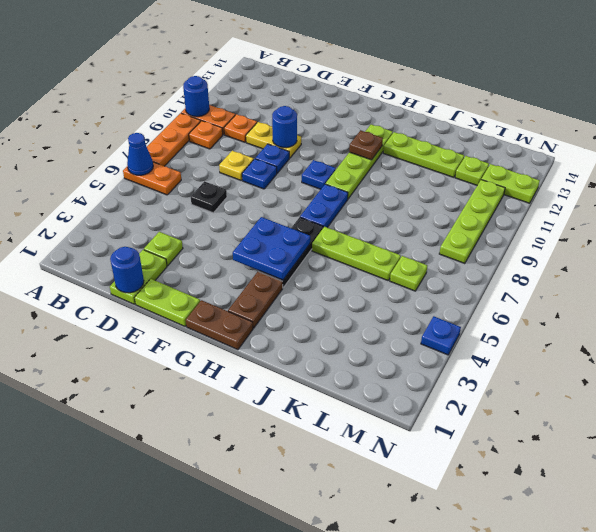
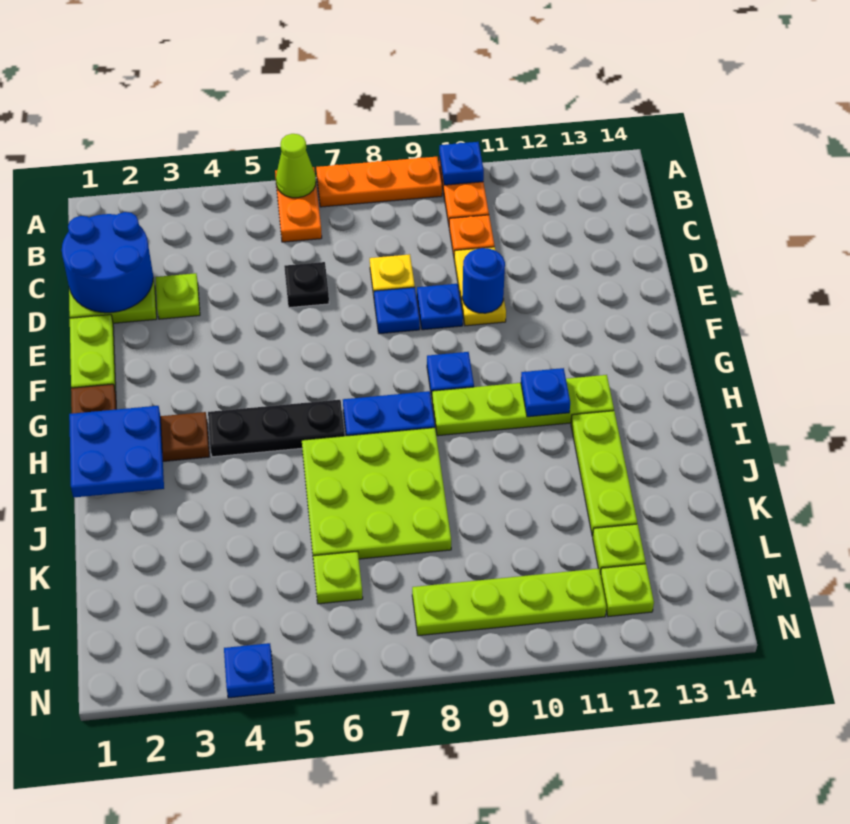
blue 1x1 cone [127,133,153,175] -> lime 1x1 cone [276,134,316,198]
blue 1x1 round brick [183,76,209,117] -> blue 1x1 plate [439,142,484,185]
orange 1x1 plate [189,121,223,149] -> none
blue 1x1 round brick [110,247,144,293] -> blue 2x2 round brick [62,212,153,313]
blue 2x2 plate [233,217,310,280] -> blue 2x2 plate moved to [69,406,164,497]
brown 1x1 plate [349,130,383,160] -> blue 1x1 plate [521,368,570,417]
lime 1x3 plate [312,227,401,280] -> lime 3x3 plate [302,428,451,559]
lime 1x2 plate [481,164,540,203] -> lime 1x1 plate [600,564,654,617]

